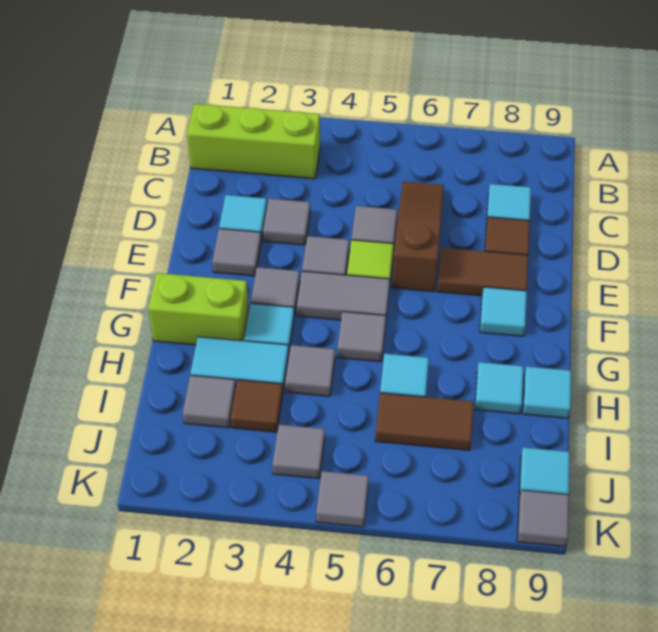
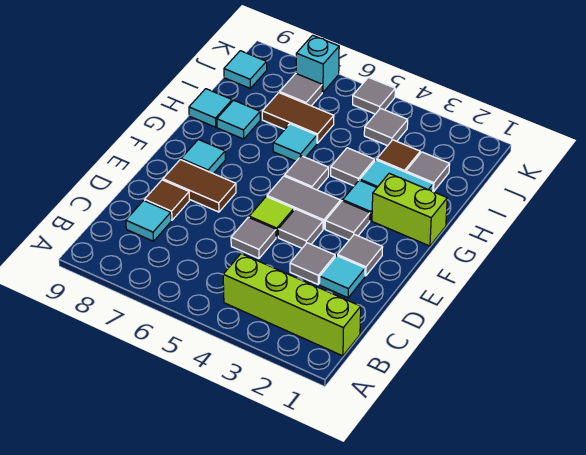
lime 1x3 brick [187,104,320,179] -> lime 1x4 brick [223,254,361,356]
brown 1x3 slope [392,181,444,292] -> none
none -> cyan 1x1 brick [296,35,339,92]
grey 1x1 tile [517,490,569,546] -> grey 1x1 tile moved to [280,74,322,106]

